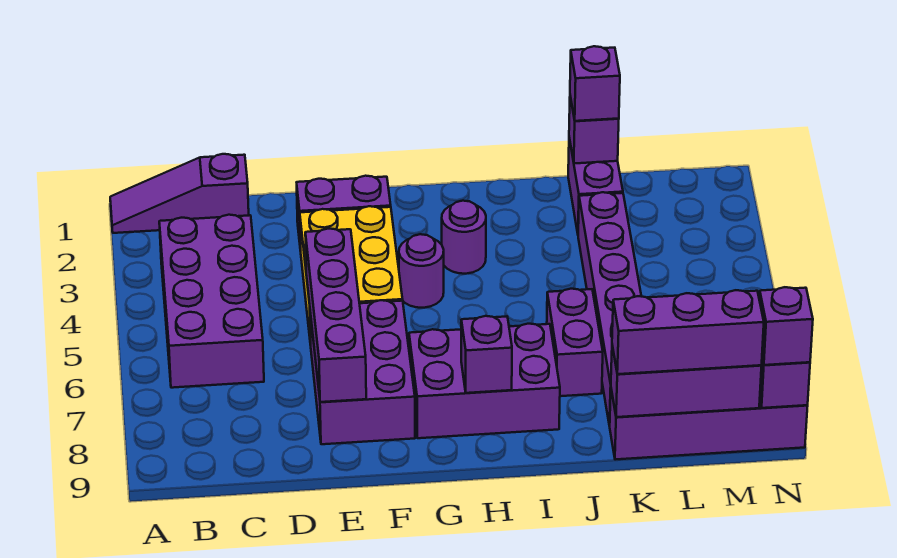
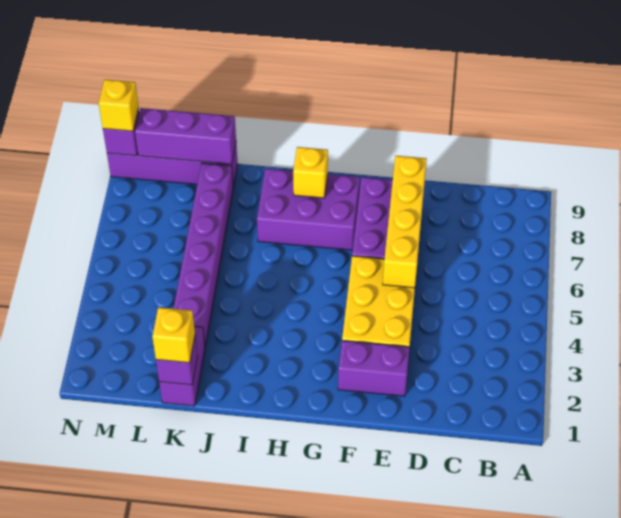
purple 1x3 slope [110,154,249,233] -> none
purple 2x4 brick [159,215,264,388] -> none
purple 1x4 brick [305,229,366,402] -> yellow 1x4 brick [383,156,427,288]
purple 1x1 round brick [399,234,444,308] -> none
purple 1x1 round brick [442,201,486,274] -> none
purple 1x1 brick [461,316,512,393] -> yellow 1x1 brick [293,147,328,198]
purple 1x2 brick [547,289,603,396] -> none
purple 1x1 brick [570,46,620,121] -> yellow 1x1 brick [152,307,195,363]
purple 1x3 brick [612,290,764,374] -> none
purple 1x1 brick [759,287,813,365] -> yellow 1x1 brick [99,80,139,131]

